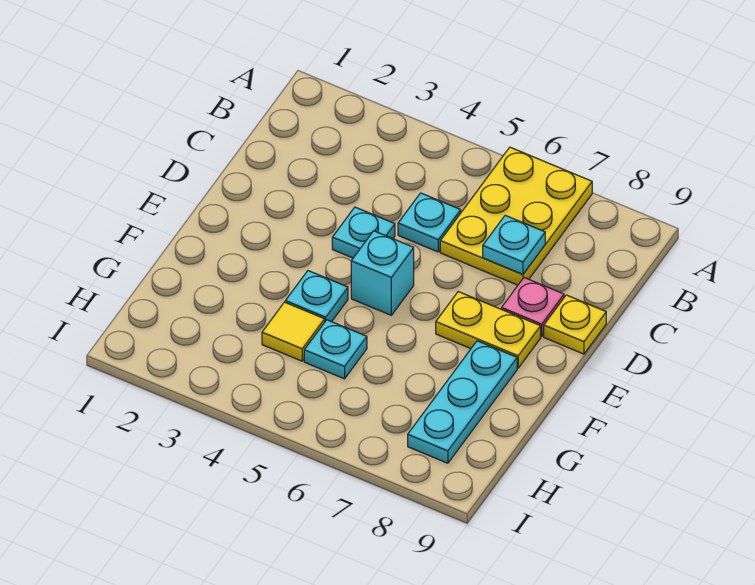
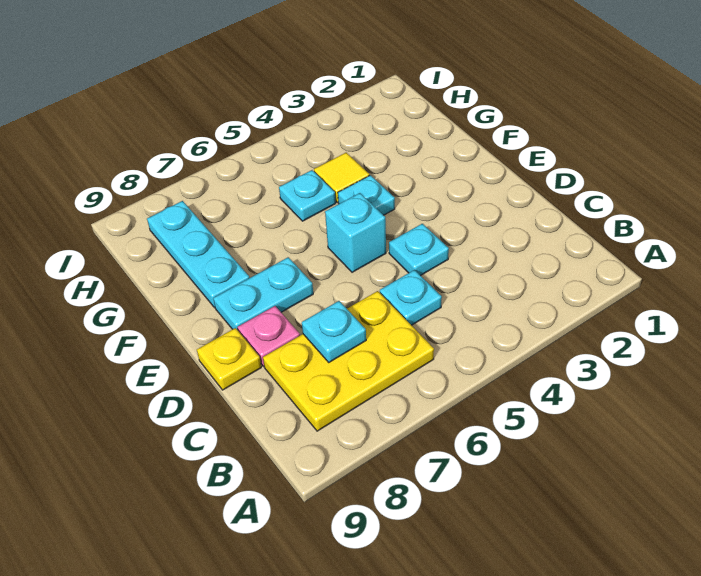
yellow 2x3 plate [440,147,592,285] -> yellow 2x3 plate turned to [263,291,434,431]
yellow 1x2 plate [436,292,541,368] -> cyan 1x2 plate [213,257,313,330]

